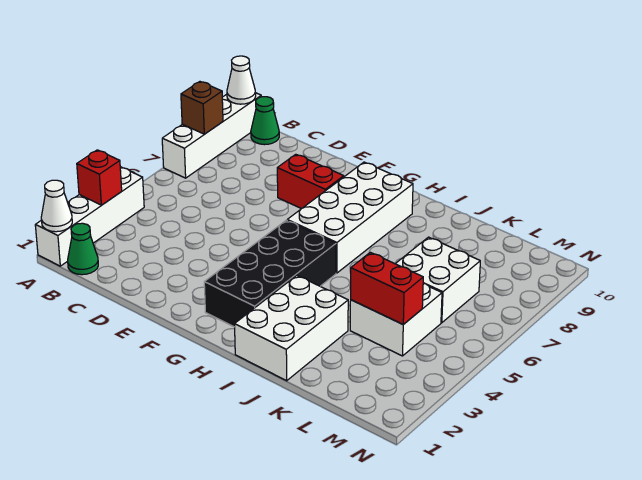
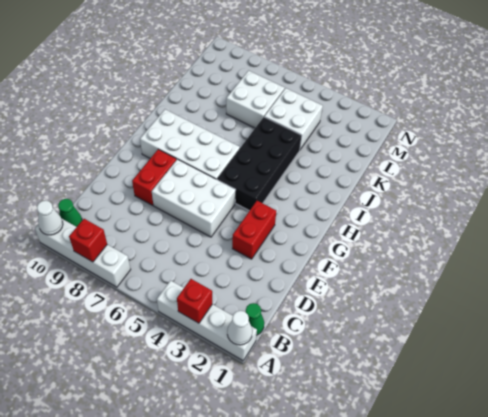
brown 1x1 brick [181,82,223,134] -> red 1x1 brick [69,219,107,262]
black 2x4 brick [204,220,336,327] -> black 2x4 brick turned to [217,117,302,211]
white 2x3 brick [235,276,348,381] -> white 2x3 brick moved to [152,159,236,237]
red 1x2 brick [351,252,423,324] -> red 1x2 brick moved to [232,201,276,259]

